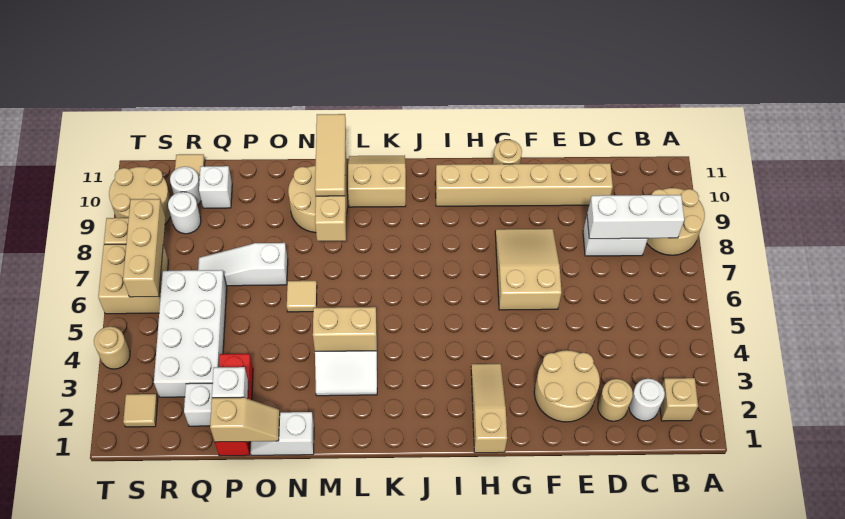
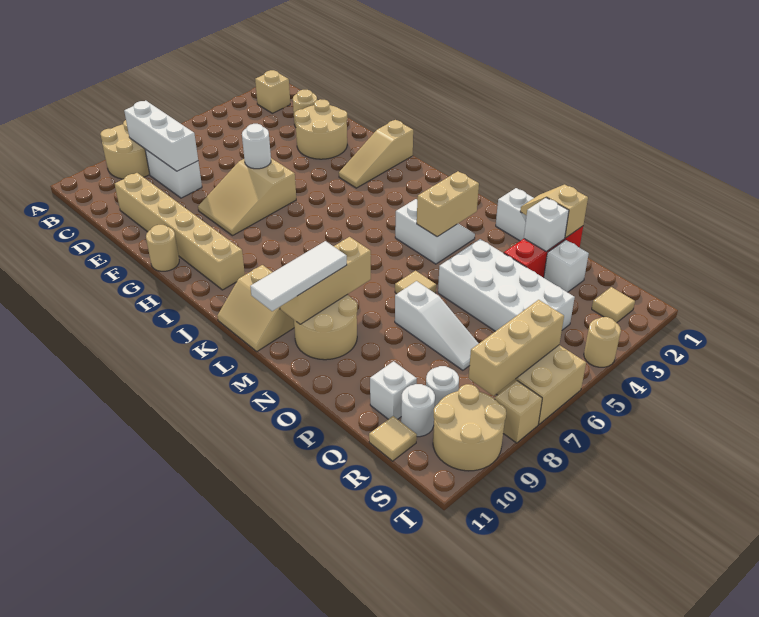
white 1x1 round brick [629,379,665,421] -> white 1x1 round brick moved to [242,124,271,169]
tan 1x2 brick [313,307,377,351] -> tan 1x2 brick turned to [417,171,479,237]
tan 1x3 tile [315,114,346,196] -> white 1x3 tile [250,241,347,311]
white 2x4 brick [154,270,227,397] -> white 2x4 brick turned to [438,239,575,331]

